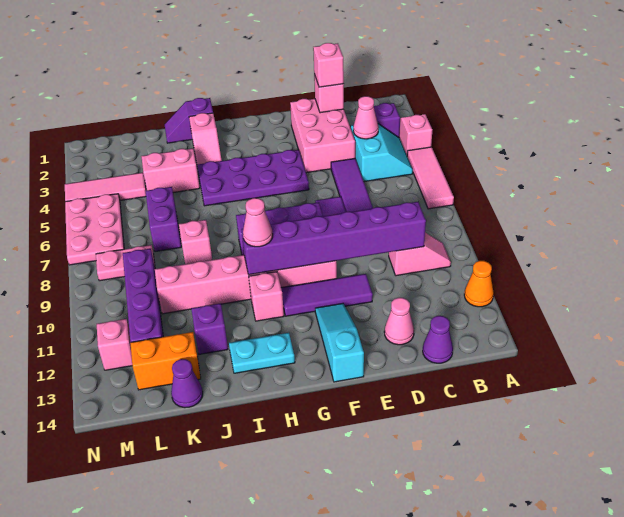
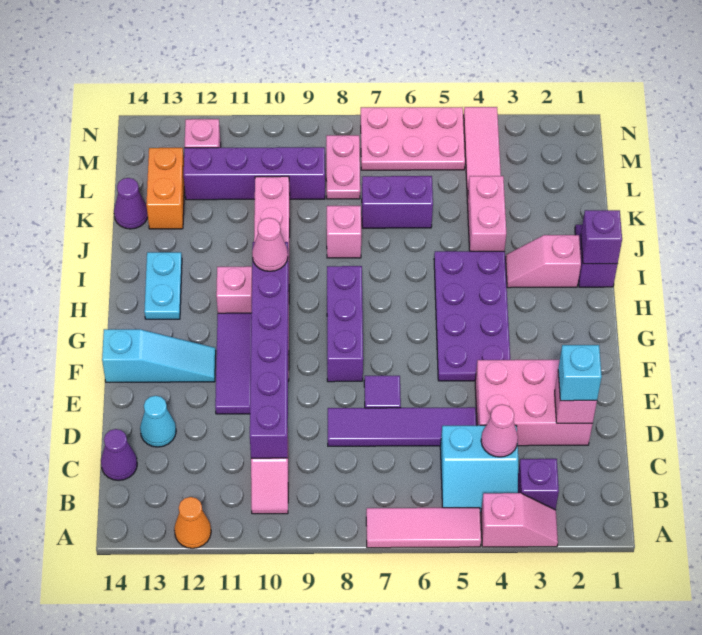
pink 1x1 brick [313,43,344,87] -> cyan 1x1 brick [558,345,602,401]
pink 1x1 cone [384,298,414,345] -> cyan 1x1 cone [140,396,176,447]
purple 1x1 brick [191,303,228,354] -> purple 1x1 brick moved to [581,210,622,264]

